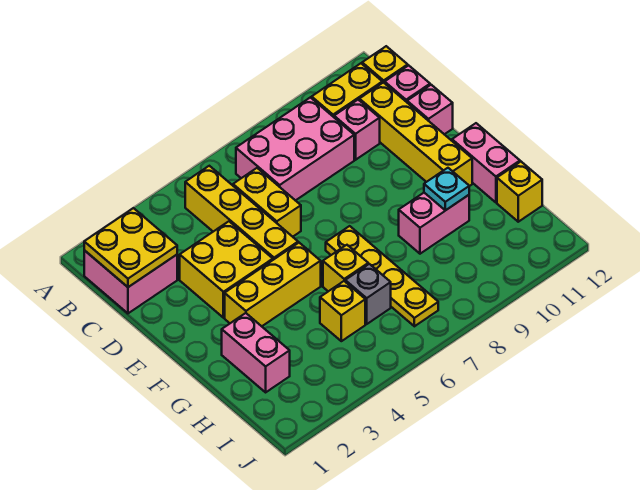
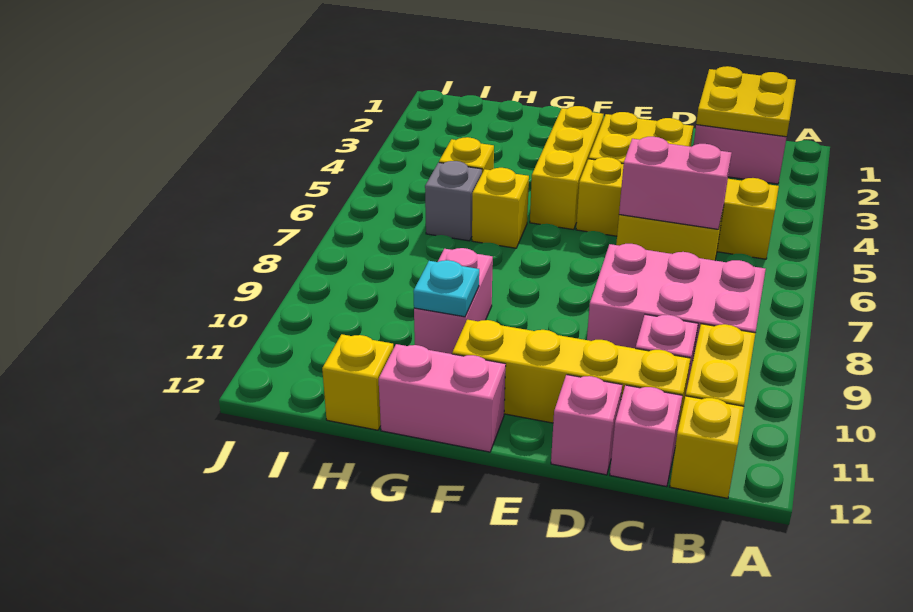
pink 2x3 brick [236,97,354,201] -> pink 2x3 brick turned to [587,244,766,358]
yellow 1x4 plate [326,226,438,326] -> none
pink 1x2 brick [222,313,290,392] -> pink 1x2 brick moved to [619,137,731,229]

